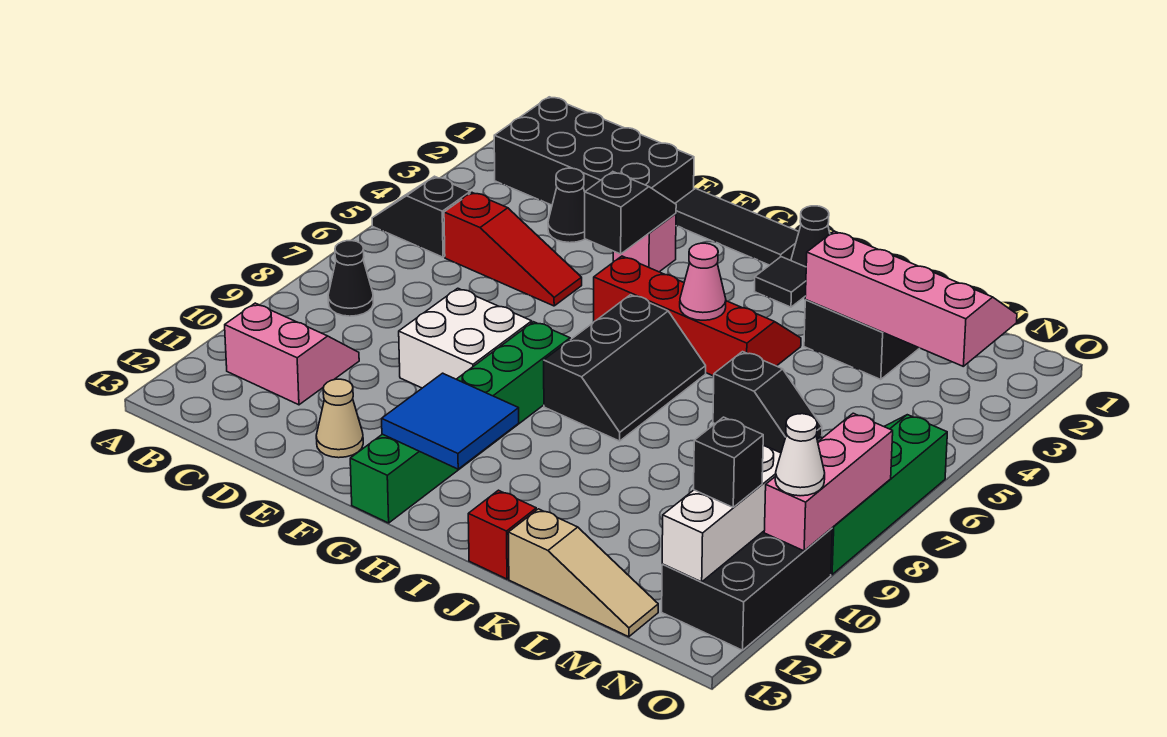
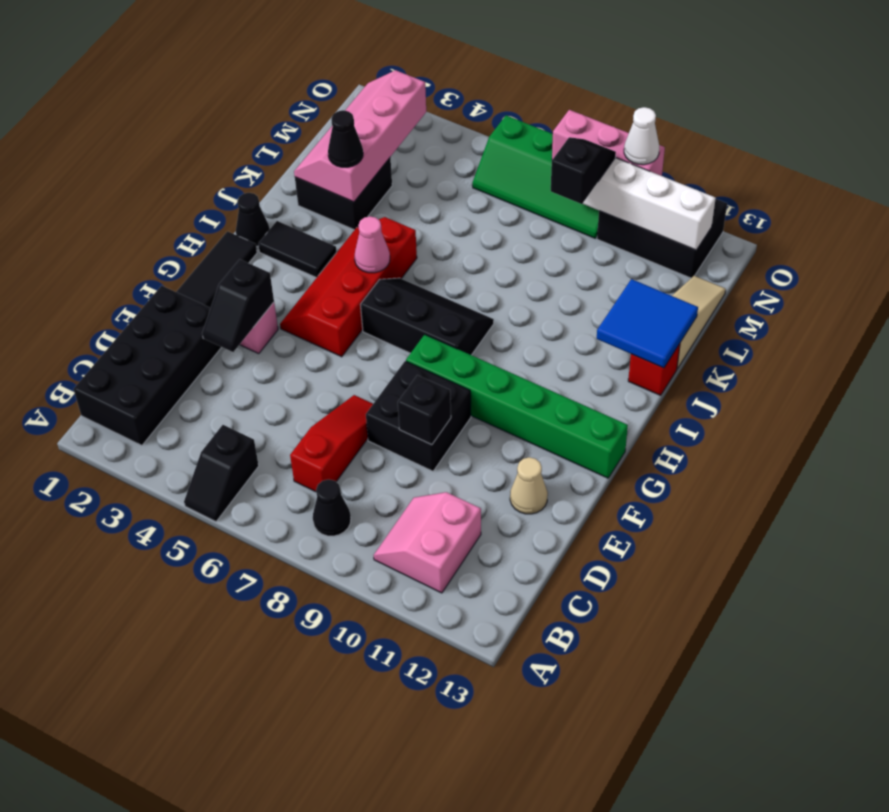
red 1x3 slope [444,193,582,306] -> red 1x3 slope moved to [290,395,373,492]
black 1x1 cone [548,168,585,243] -> black 1x1 cone moved to [328,110,363,167]
white 2x2 brick [399,288,532,388] -> black 2x2 brick [366,361,471,471]
black 1x2 slope [585,172,676,254] -> black 1x2 slope turned to [202,259,274,352]
blue 2x2 tile [382,373,519,469] -> blue 2x2 tile moved to [597,279,698,368]
black 1x1 tile [754,257,806,307] -> black 1x2 tile [258,221,337,278]
black 1x1 brick [694,417,763,507] -> black 1x1 brick moved to [398,375,451,445]

